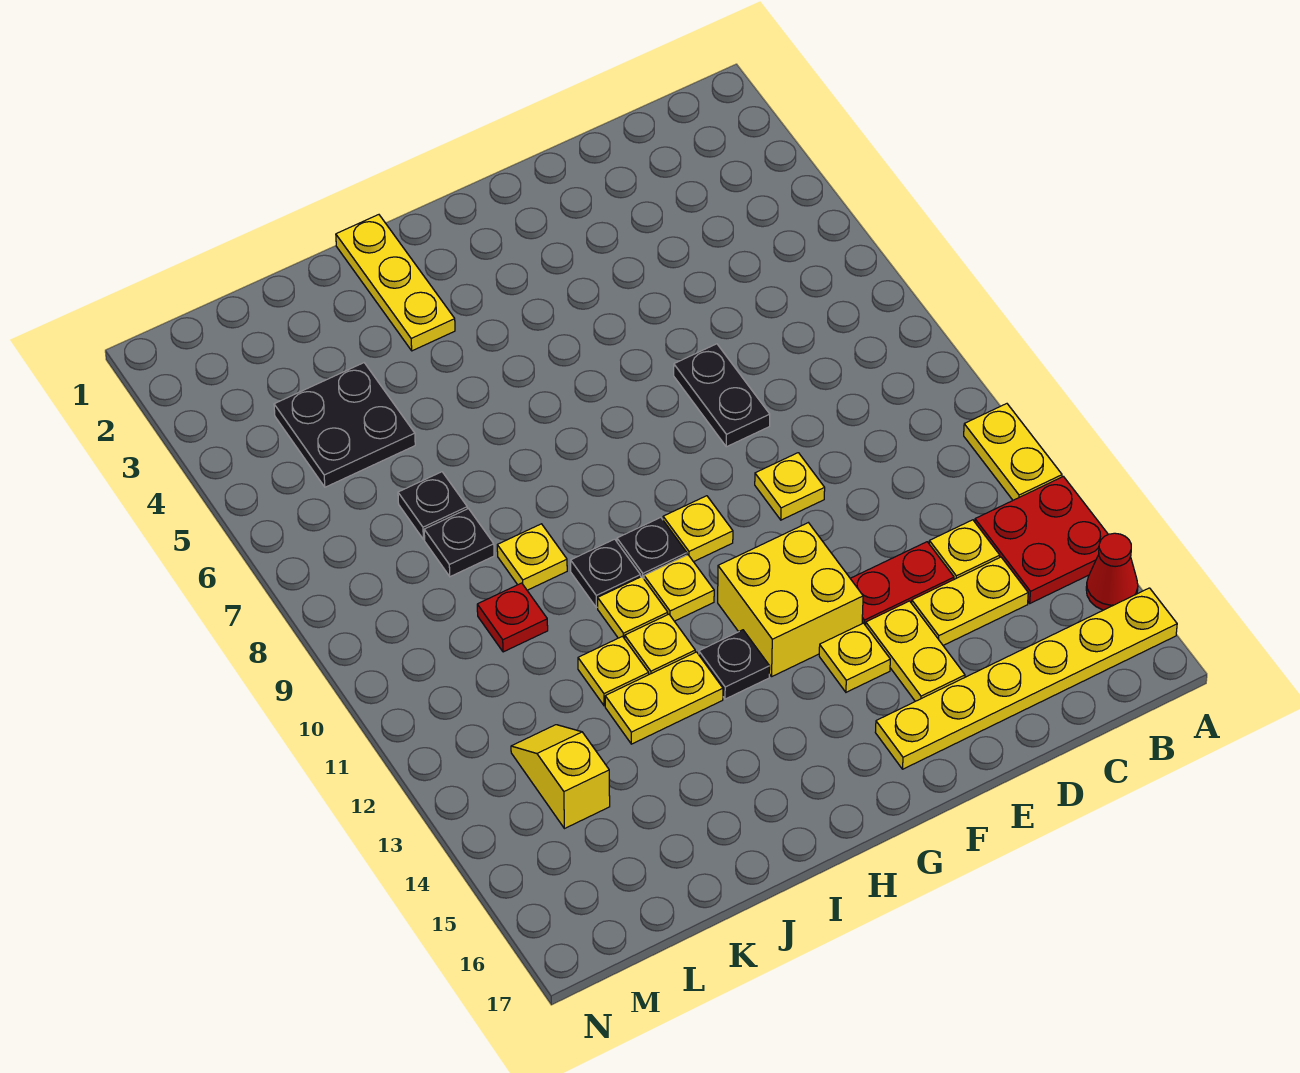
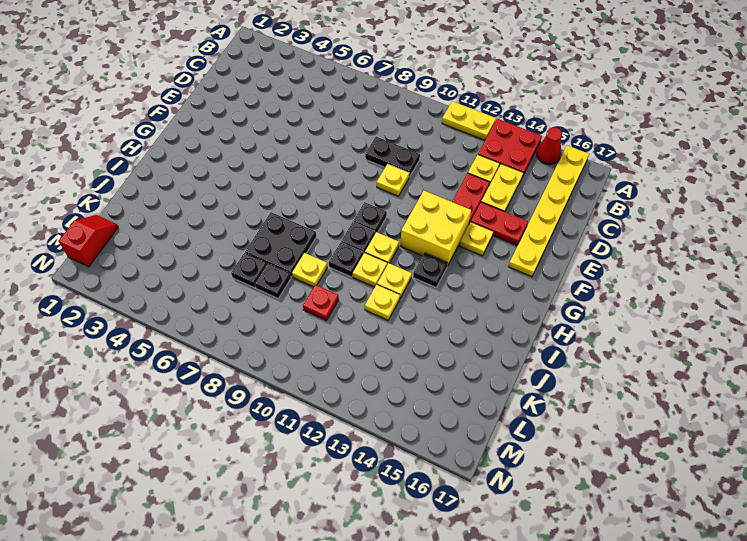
black 1x2 plate [674,344,770,447] -> black 1x2 plate moved to [365,137,420,177]
yellow 1x2 plate [866,601,965,701] -> red 1x2 plate [471,202,528,245]
yellow 1x1 plate [663,496,733,562] -> black 1x1 plate [353,202,387,233]
yellow 1x3 plate [336,215,455,351] -> none
yellow 1x2 plate [605,652,723,744] -> none
black 2x2 plate [274,363,415,487] -> black 2x2 plate moved to [245,212,316,277]
none -> red 1x2 slope [59,215,118,267]
yellow 1x2 slope [511,725,610,829] -> none

